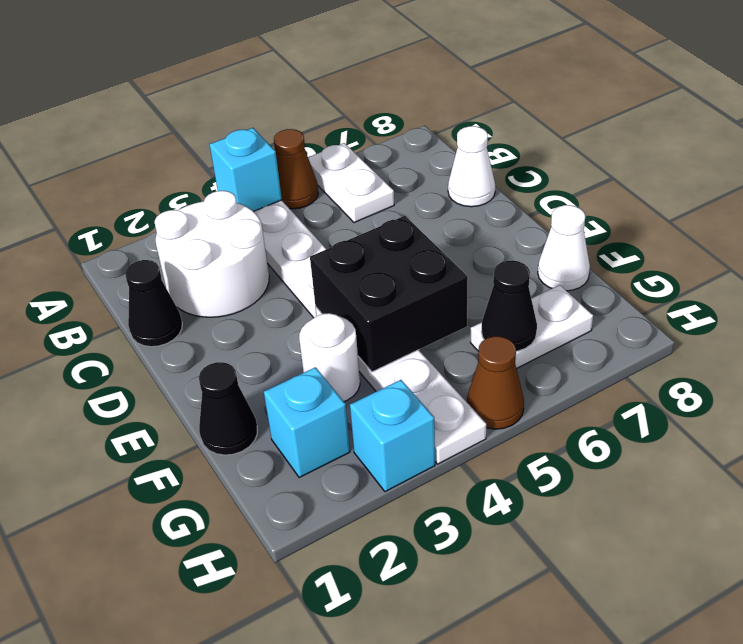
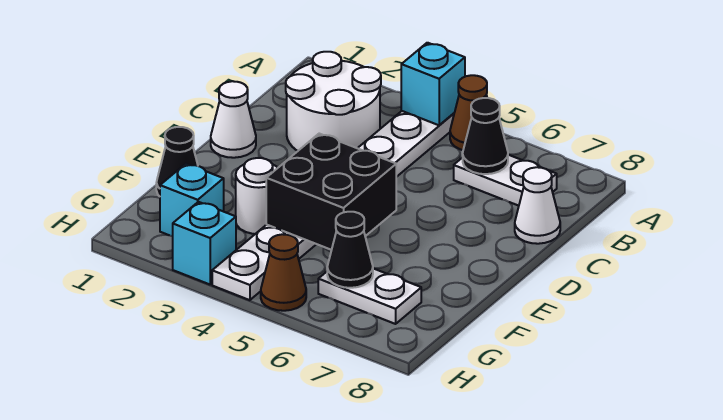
white 1x2 plate [308,143,394,223] -> white 1x2 plate turned to [454,155,557,206]
black 1x1 cone [125,260,182,347] -> black 1x1 cone moved to [463,98,508,174]
white 1x1 cone [538,205,590,291] -> white 1x1 cone moved to [211,81,256,158]

